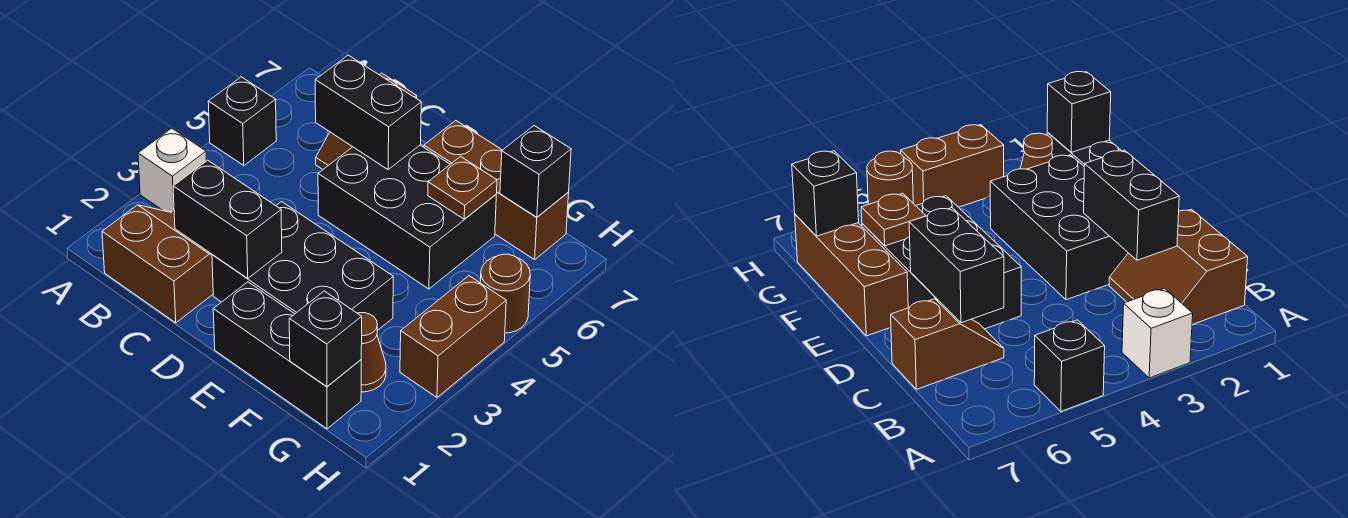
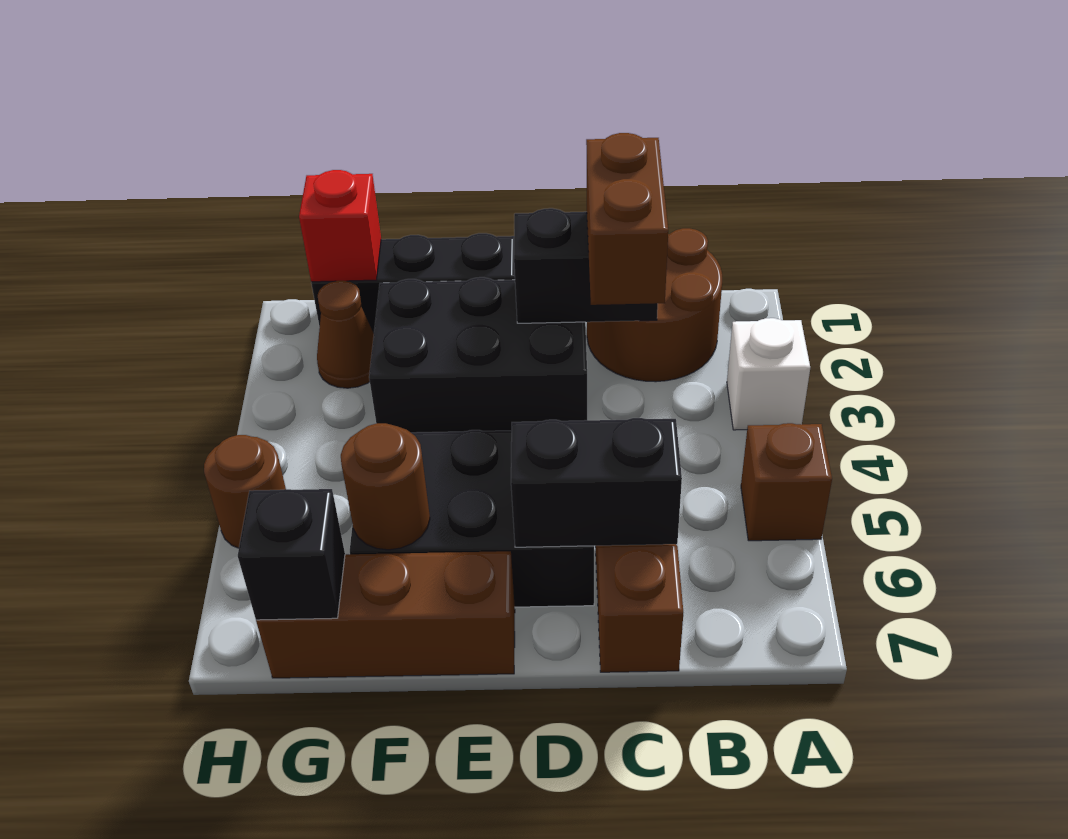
black 1x1 brick [208,77,276,165] -> brown 1x1 brick [741,423,832,541]
brown 2x2 slope [102,205,213,323] -> brown 2x2 round brick [587,228,722,382]
brown 1x1 plate [428,157,497,219] -> brown 1x1 round brick [341,423,430,550]
black 1x1 brick [289,291,362,387] -> red 1x1 brick [299,170,381,282]
brown 1x2 brick [400,276,506,397] -> brown 1x2 brick moved to [586,133,668,305]

